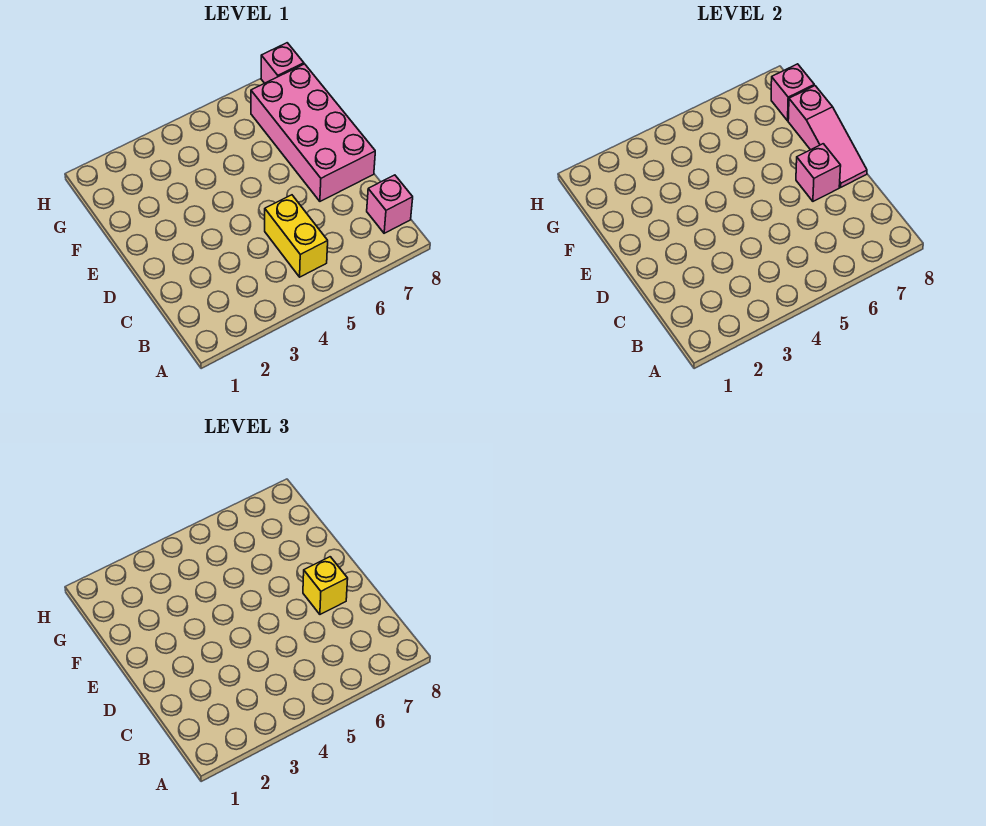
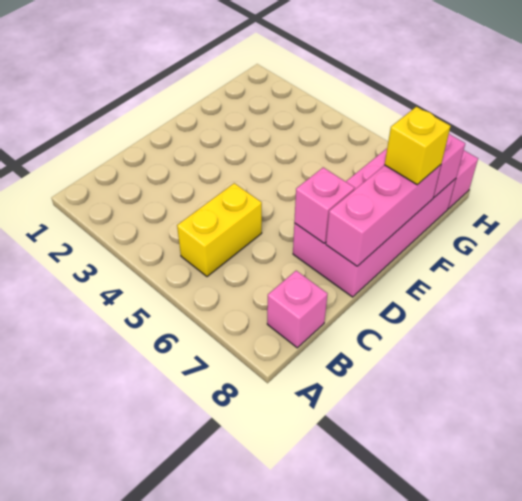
yellow 1x1 brick [303,557,348,614] -> yellow 1x1 brick moved to [385,107,451,185]
pink 1x3 slope [788,86,867,187] -> pink 1x3 brick [326,165,441,266]

